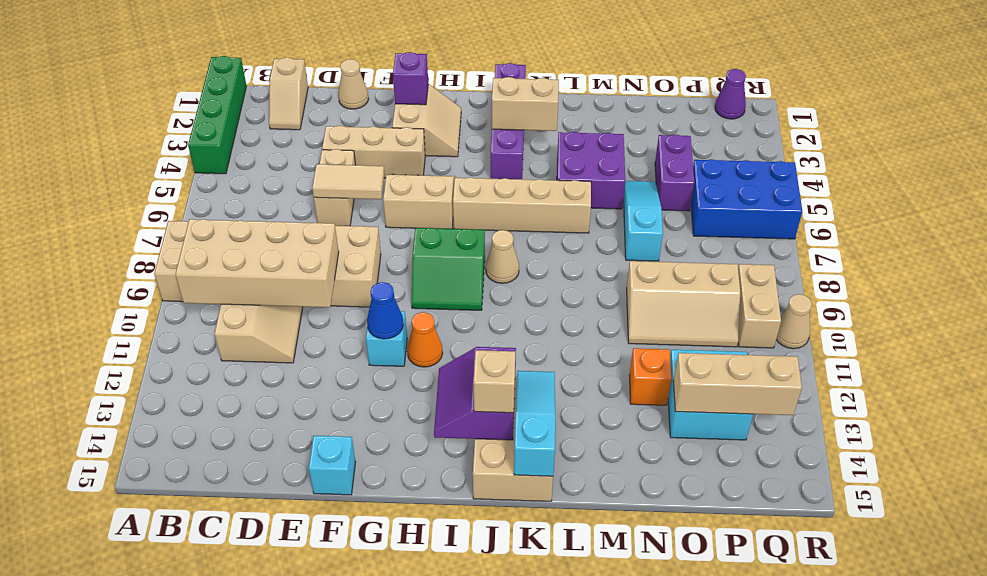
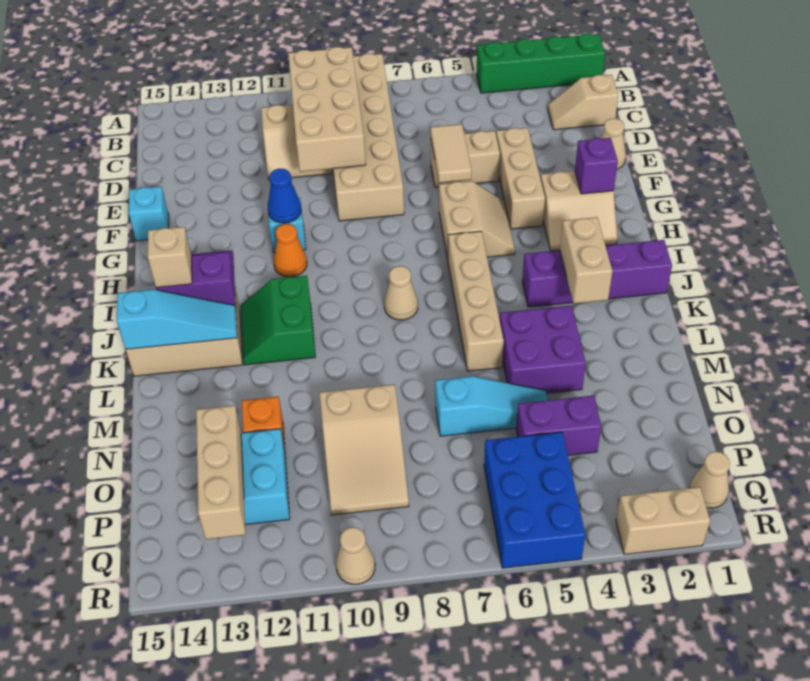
green 2x2 slope [412,228,485,310] -> green 2x2 slope moved to [241,276,315,365]
tan 2x3 slope [627,261,740,347] -> tan 2x3 slope turned to [320,384,409,515]
purple 1x1 cone [715,69,746,119] -> tan 1x1 cone [690,452,730,508]
tan 1x2 brick [738,264,781,348] -> tan 1x2 brick moved to [616,487,710,554]

